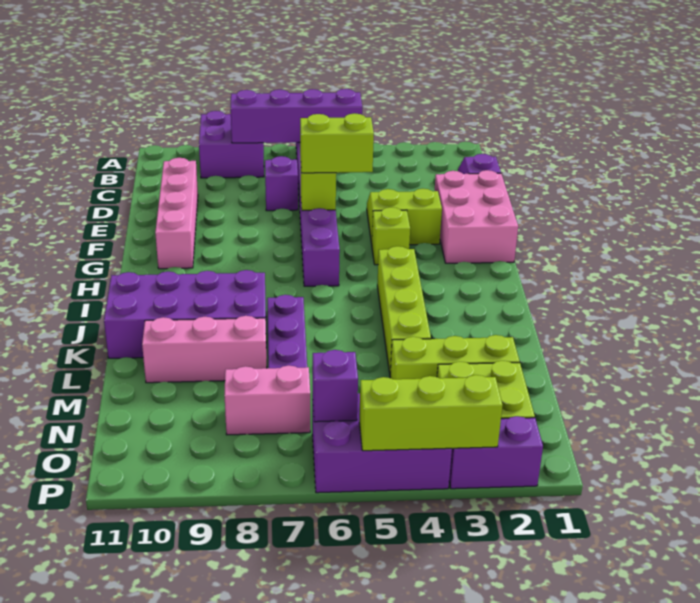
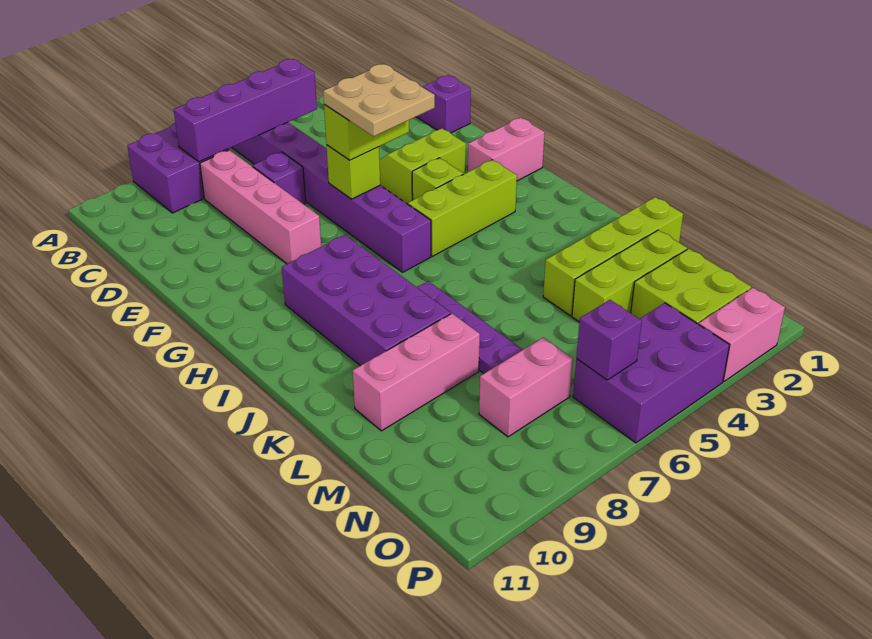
pink 1x4 brick [155,158,198,269] -> pink 1x4 brick moved to [200,150,321,264]
pink 2x3 brick [435,170,518,263] -> pink 1x2 brick [468,118,545,181]
none -> tan 2x2 plate [323,64,435,136]
lime 1x4 brick [377,246,431,373] -> lime 1x4 brick turned to [543,197,683,316]
purple 2x4 brick [104,270,266,358] -> purple 2x4 brick turned to [282,235,451,366]
purple 1x2 brick [449,416,543,489] -> pink 1x2 brick [699,288,785,382]
lime 1x3 brick [359,375,503,451] -> lime 1x3 brick moved to [408,160,517,256]

